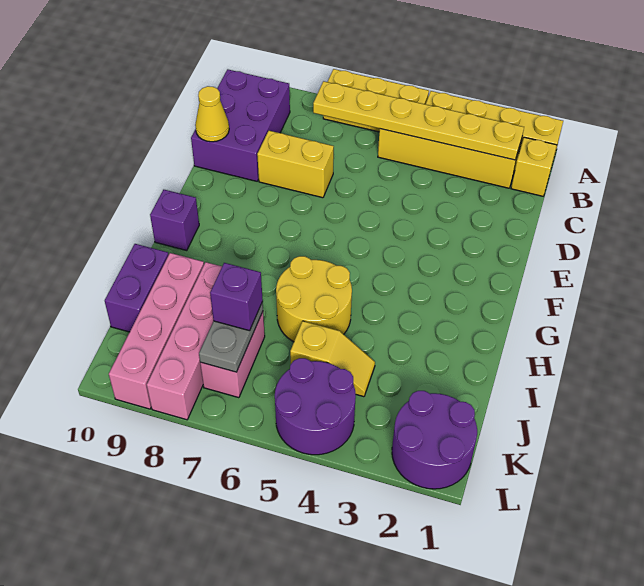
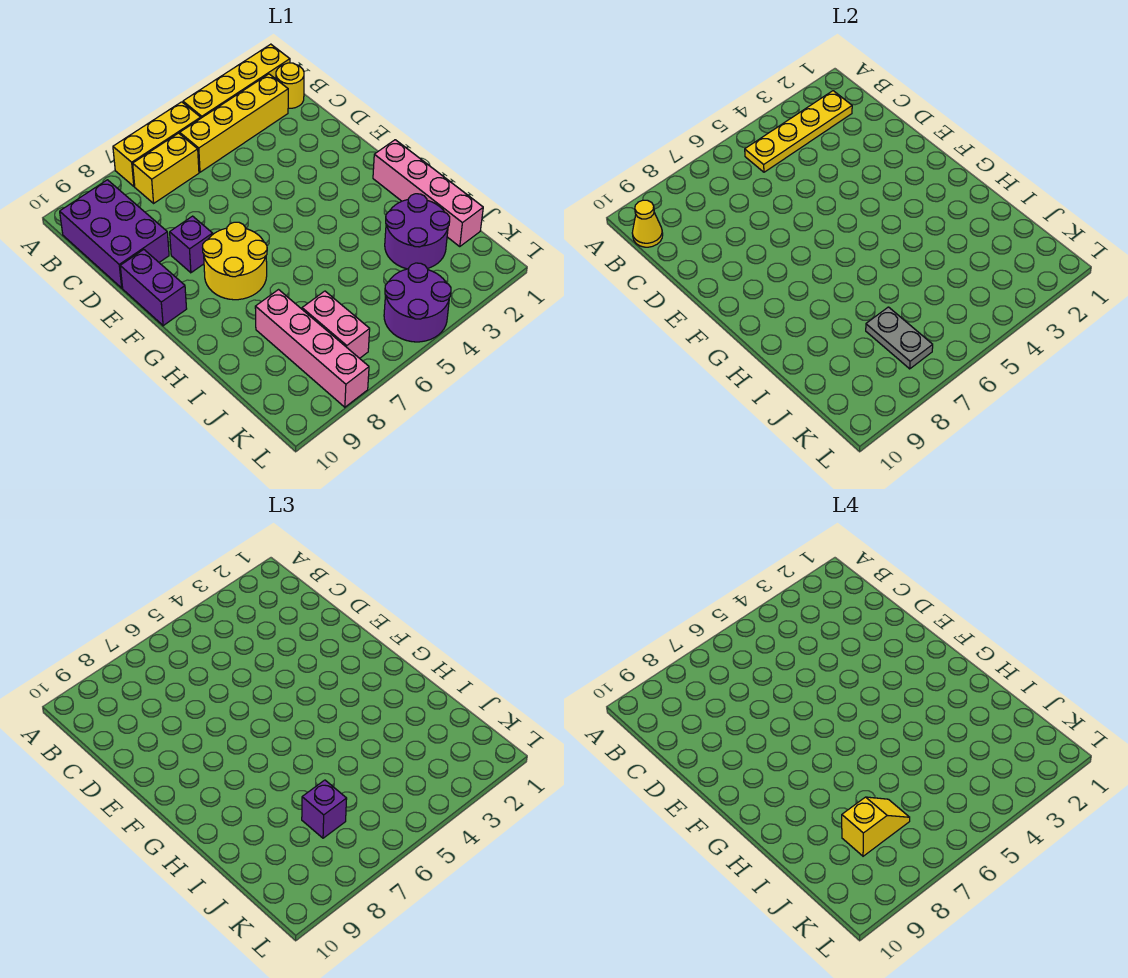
yellow 1x1 brick [511,137,557,196] -> yellow 1x1 round brick [276,63,304,108]
yellow 1x6 plate [313,81,524,160] -> yellow 1x4 plate [745,91,852,172]
yellow 1x2 brick [257,131,334,198] -> yellow 1x2 brick moved to [133,133,199,203]
yellow 1x1 cone [195,86,229,142] -> yellow 1x1 cone moved to [632,200,663,247]
purple 1x1 brick [150,190,199,250] -> purple 1x1 brick moved to [170,216,213,273]
yellow 2x2 round brick [276,256,352,342] -> yellow 2x2 round brick moved to [203,222,267,300]
pink 1x4 brick [109,253,204,409] -> pink 1x4 brick moved to [373,140,483,246]
purple 1x2 brick [105,244,168,332] -> purple 1x2 brick moved to [120,250,187,326]
yellow 1x2 slope [290,321,375,397] -> yellow 1x2 slope moved to [842,797,910,856]
purple 2x2 round brick [392,391,477,489] -> purple 2x2 round brick moved to [385,194,450,269]

